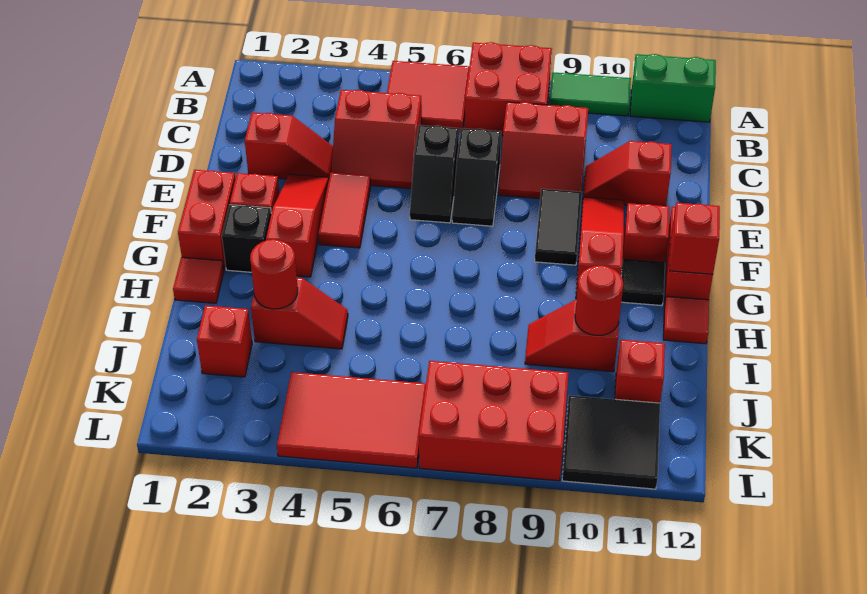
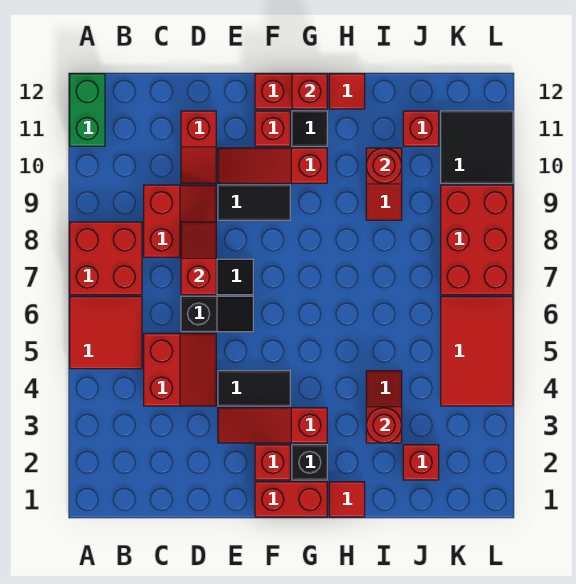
green 1x2 tile [549,72,631,116] -> none
red 1x2 slope [245,113,333,179] -> red 1x2 slope moved to [181,222,216,295]
red 1x2 tile [318,173,371,248] -> black 1x2 tile [218,371,290,406]

